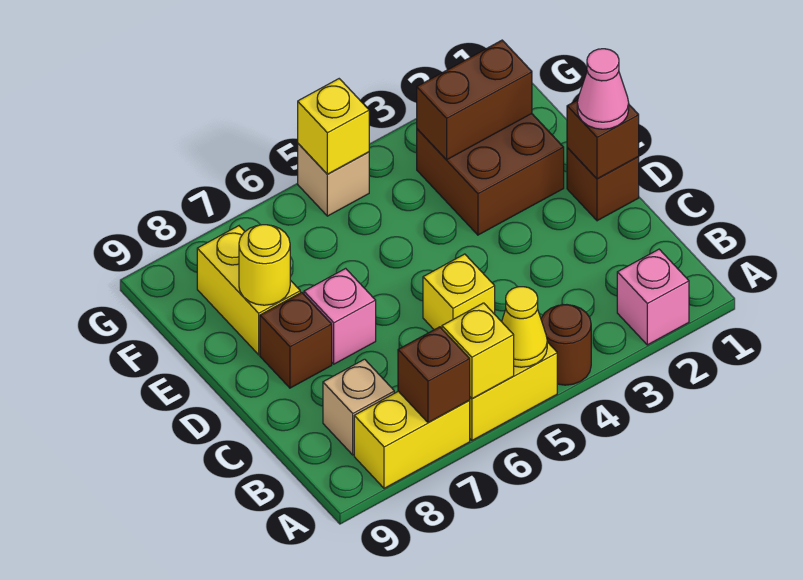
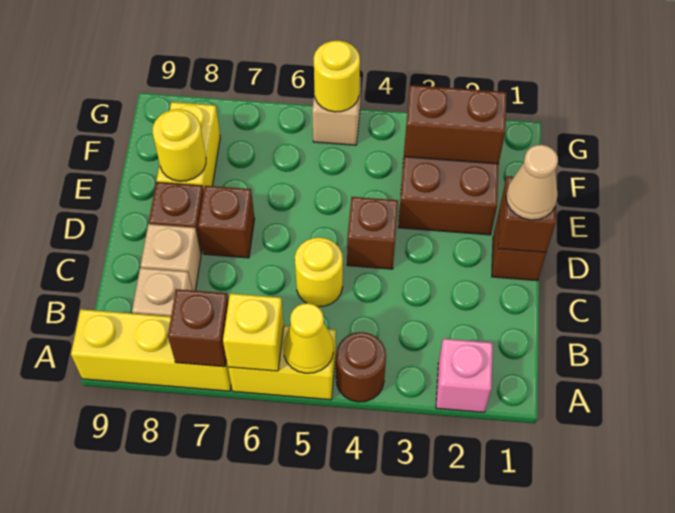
yellow 1x2 brick [354,391,470,488] -> yellow 1x3 brick [71,309,231,391]
yellow 1x1 brick [423,254,495,330] -> yellow 1x1 round brick [295,238,343,307]
none -> tan 1x1 brick [140,224,201,291]
pink 1x1 cone [577,49,629,129] -> tan 1x1 cone [506,145,558,220]
none -> brown 1x1 brick [347,197,398,269]
pink 1x1 brick [304,268,376,364] -> brown 1x1 brick [198,186,255,258]
yellow 1x1 brick [298,79,369,174] -> yellow 1x1 round brick [314,41,360,112]

